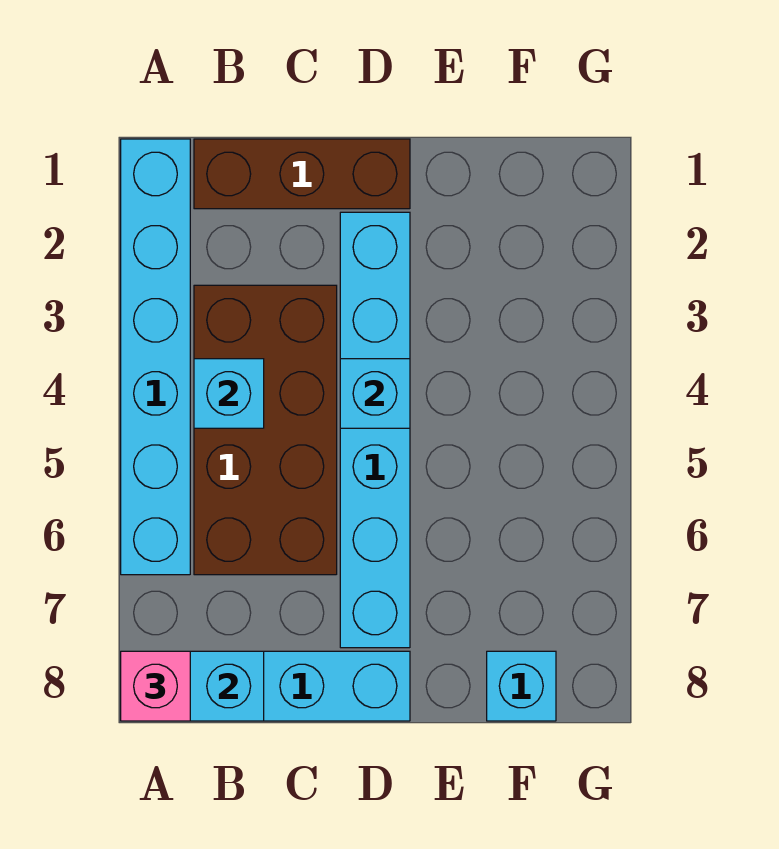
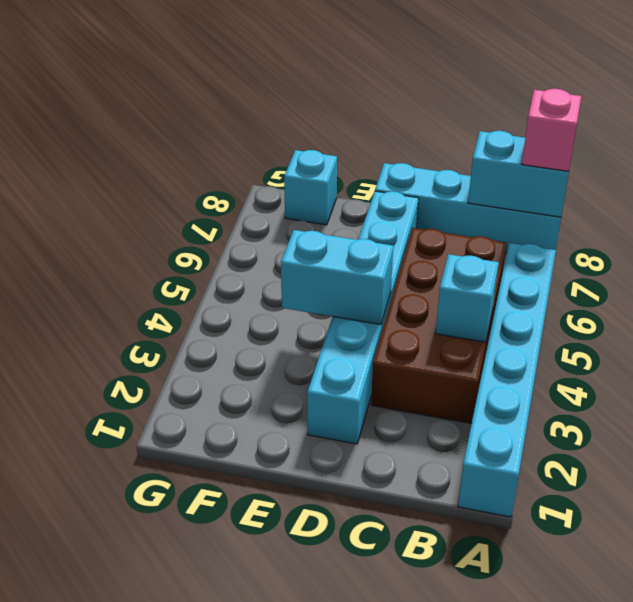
brown 1x3 brick [194,139,410,209] -> none
cyan 1x1 brick [340,359,410,428] -> cyan 1x2 brick [281,230,393,325]

